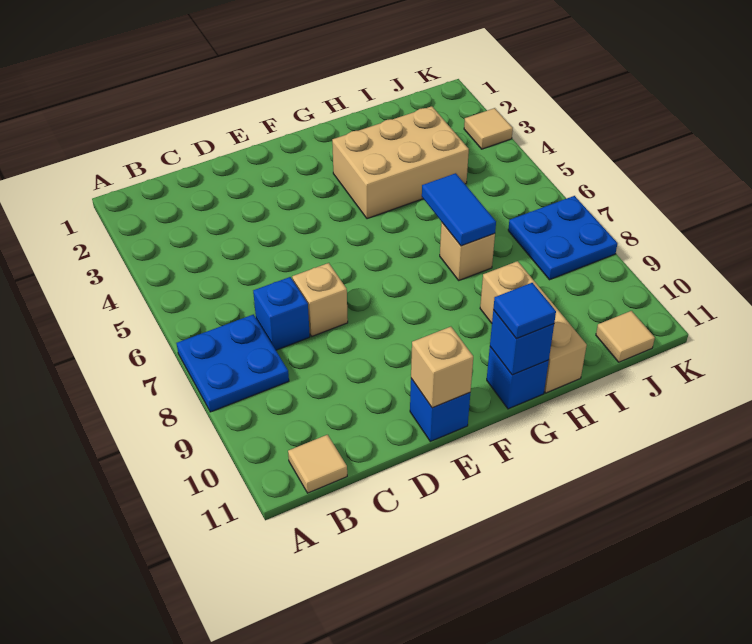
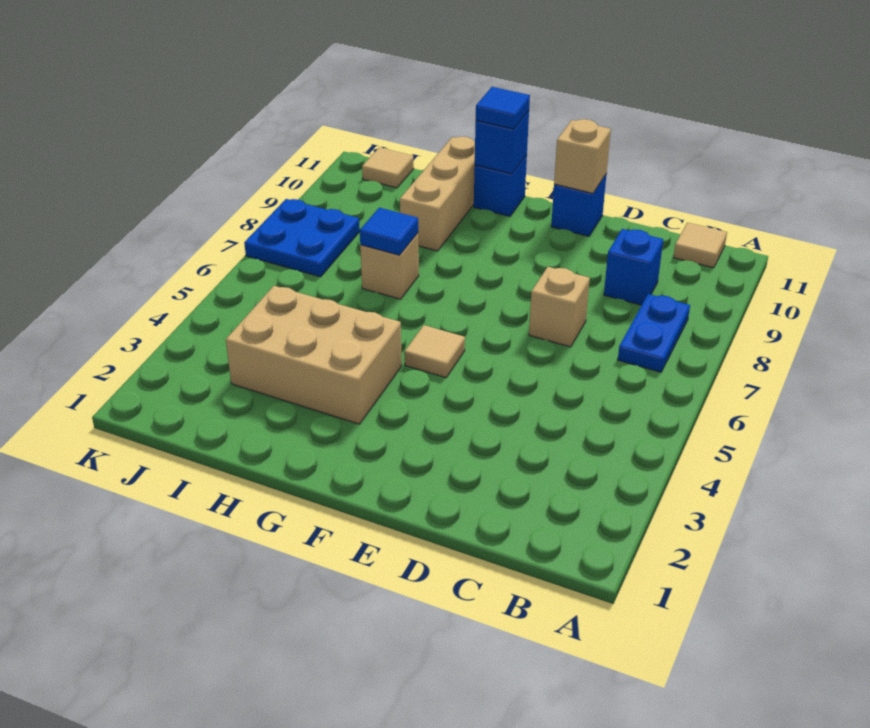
blue 2x2 plate [177,314,289,412] -> blue 1x2 plate [618,294,690,372]
blue 1x1 brick [253,277,310,350] -> blue 1x1 brick moved to [604,229,663,305]
blue 1x2 tile [422,173,496,246] -> blue 1x1 tile [360,208,418,255]
tan 1x1 tile [464,108,513,149] -> tan 1x1 tile moved to [404,325,465,378]

